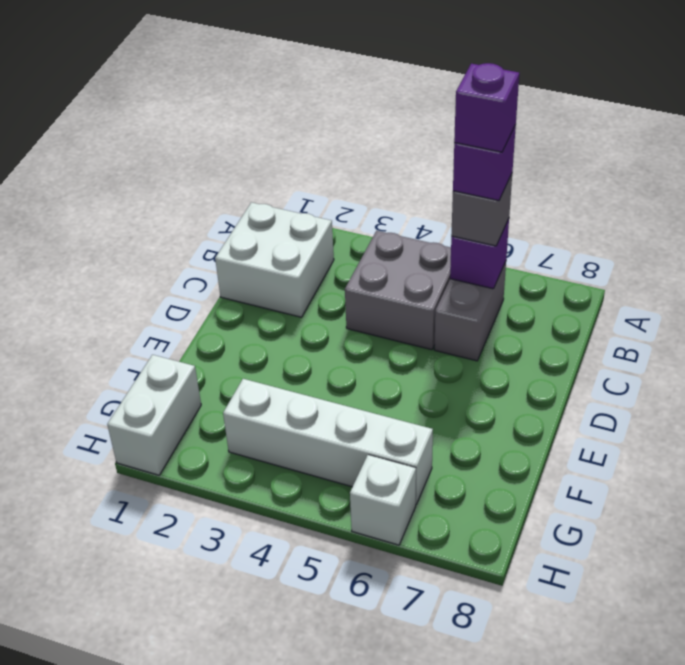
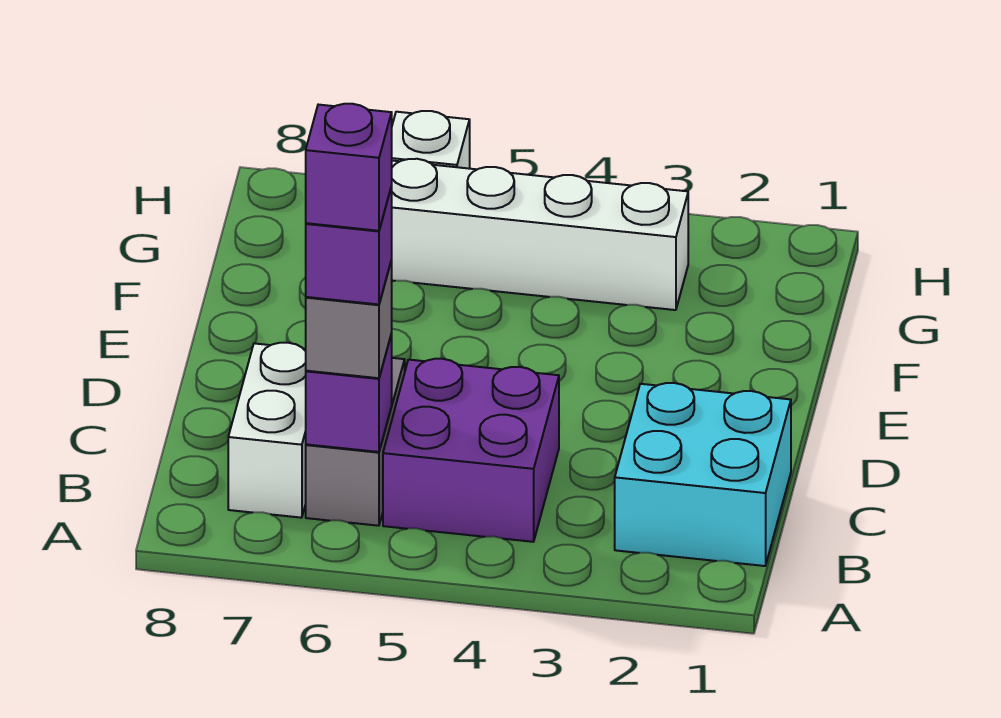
white 2x2 brick [215,202,334,317] -> cyan 2x2 brick [615,383,791,566]
grey 2x2 brick [345,231,451,350] -> purple 2x2 brick [383,359,559,542]
white 1x2 brick [107,355,201,475] -> white 1x2 brick moved to [228,343,306,518]

